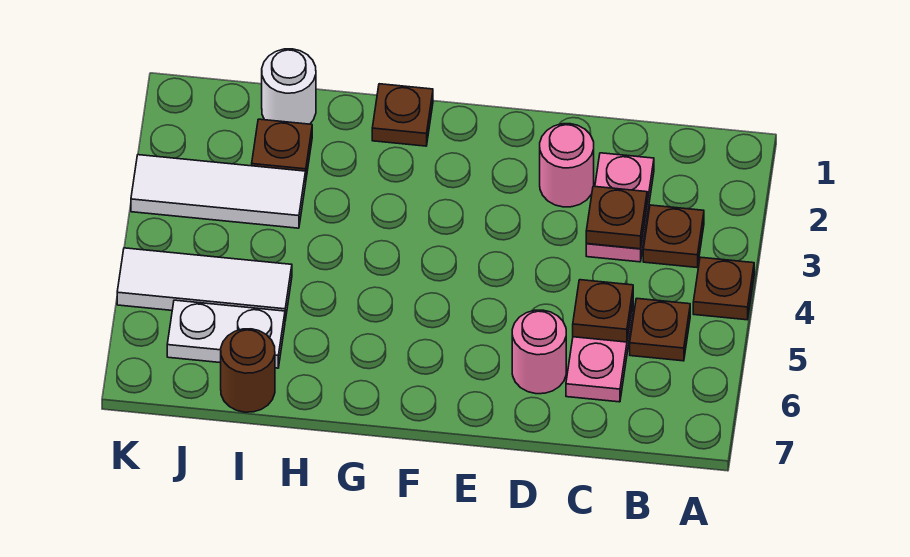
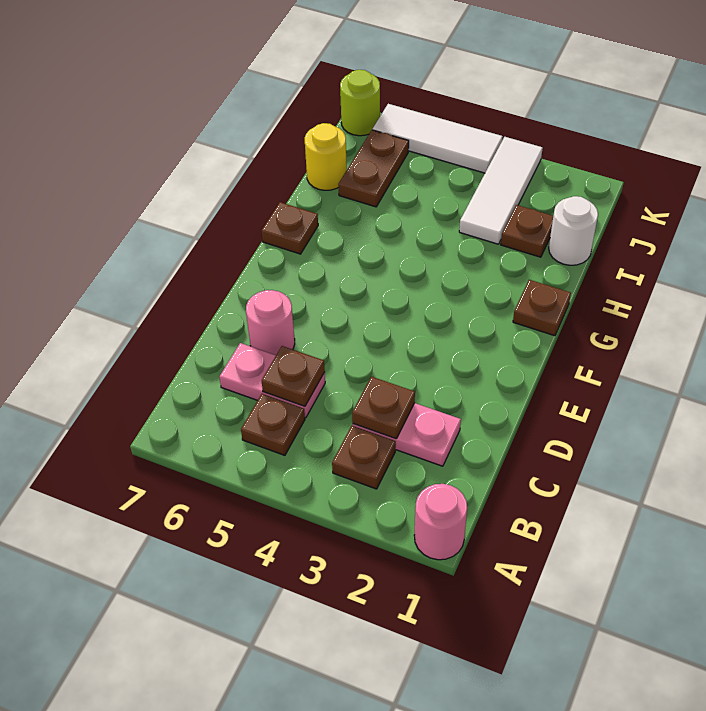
brown 1x1 plate [693,257,754,320] -> brown 1x1 plate moved to [262,202,318,254]
pink 1x1 round brick [540,124,594,207] -> pink 1x1 round brick moved to [414,484,467,560]
white 1x3 tile [117,248,292,320] -> white 1x3 tile turned to [373,104,503,173]
white 1x2 plate [167,300,285,368] -> brown 1x2 plate [338,130,409,207]
brown 1x1 round brick [221,329,275,412] -> yellow 1x1 round brick [305,123,347,190]
none -> lime 1x1 round brick [340,70,380,136]

